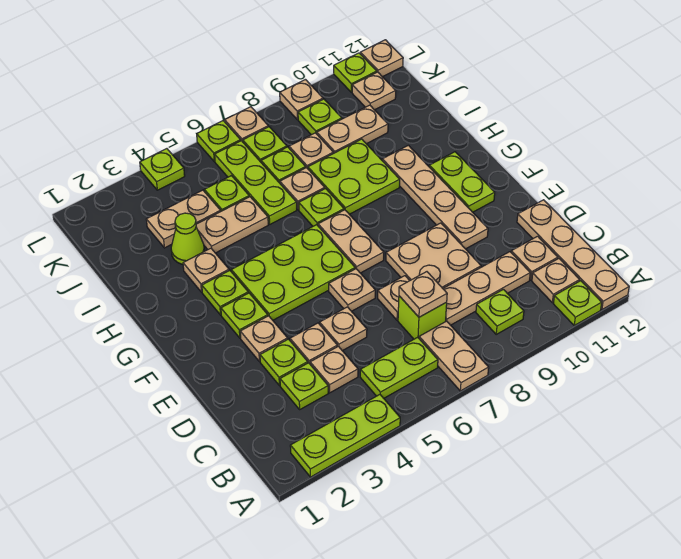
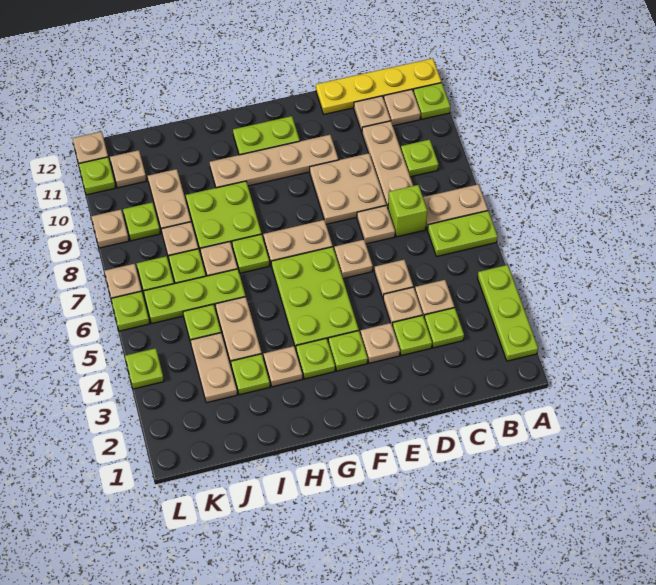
tan 1x4 plate [517,200,629,310] -> yellow 1x4 plate [316,58,441,114]
lime 1x2 plate [360,337,438,398] -> lime 1x2 plate turned to [428,211,498,257]
tan 1x1 plate [399,272,447,317] -> none
lime 1x1 cone [171,213,204,264] -> lime 1x1 plate [231,354,270,395]

